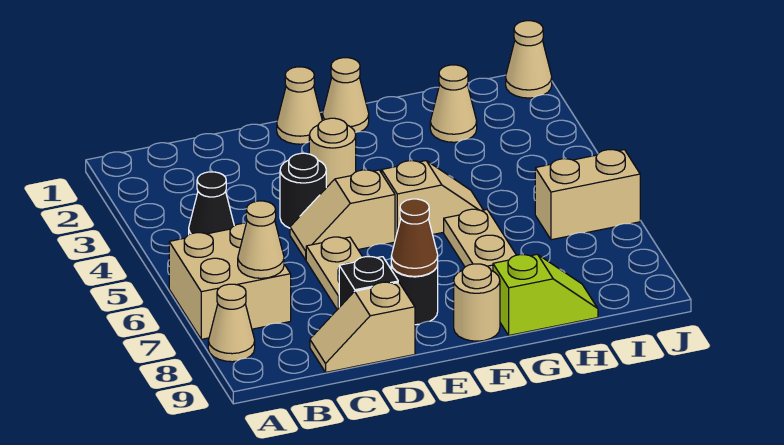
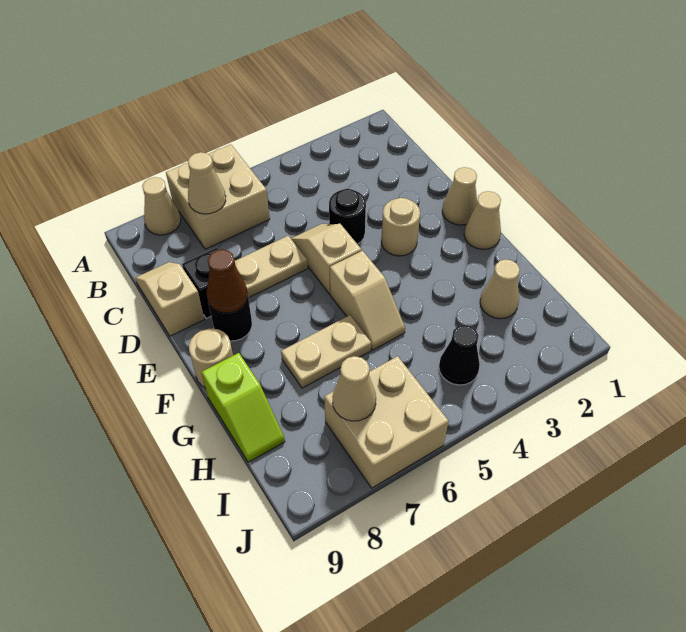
black 1x1 cone [189,172,234,235] -> black 1x1 cone moved to [439,325,480,385]
tan 1x2 brick [535,150,640,240] -> tan 2x2 brick [324,356,449,488]
tan 1x1 cone [506,21,552,98] -> tan 1x1 cone moved to [332,356,376,421]

